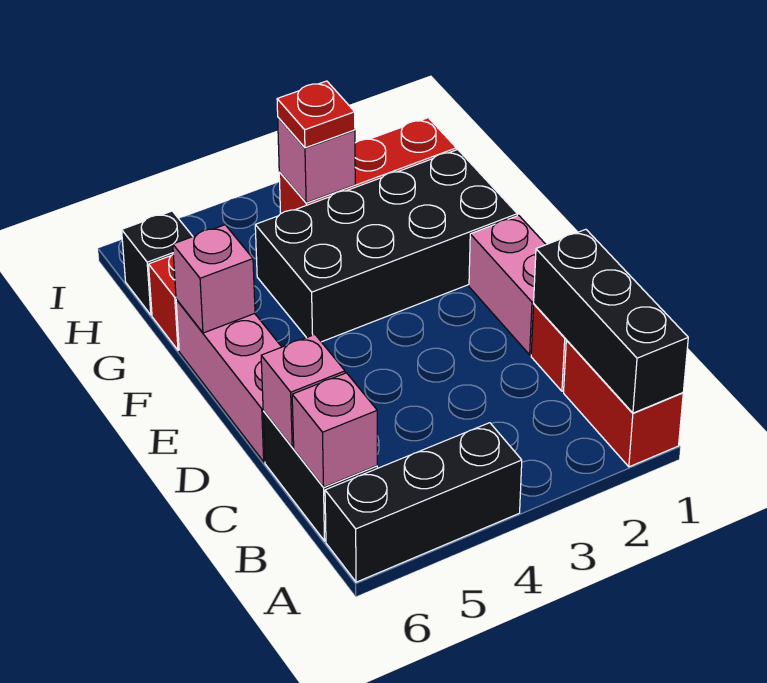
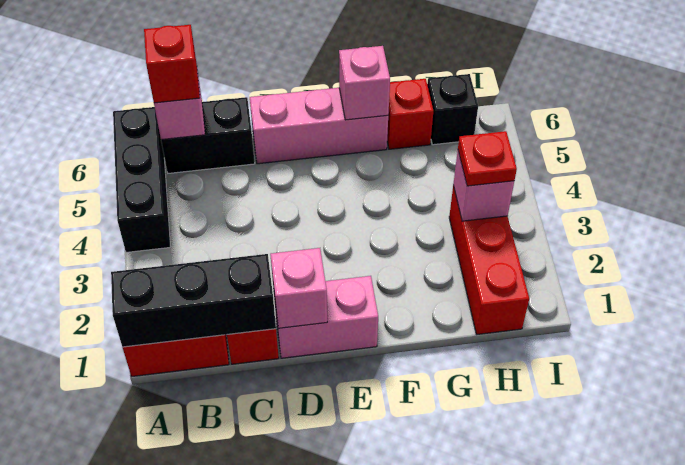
none -> red 1x1 brick [144,25,200,103]
pink 1x1 brick [261,335,345,447] -> pink 1x1 brick moved to [270,248,327,328]
black 2x4 brick [255,150,517,342] -> none

